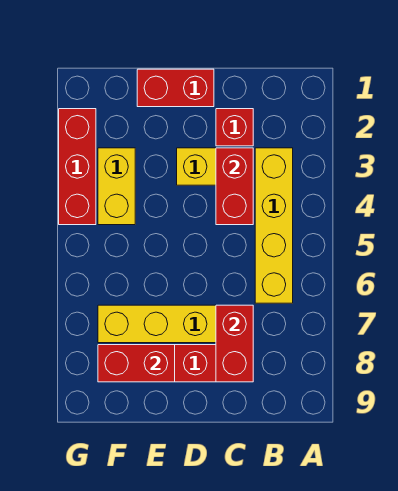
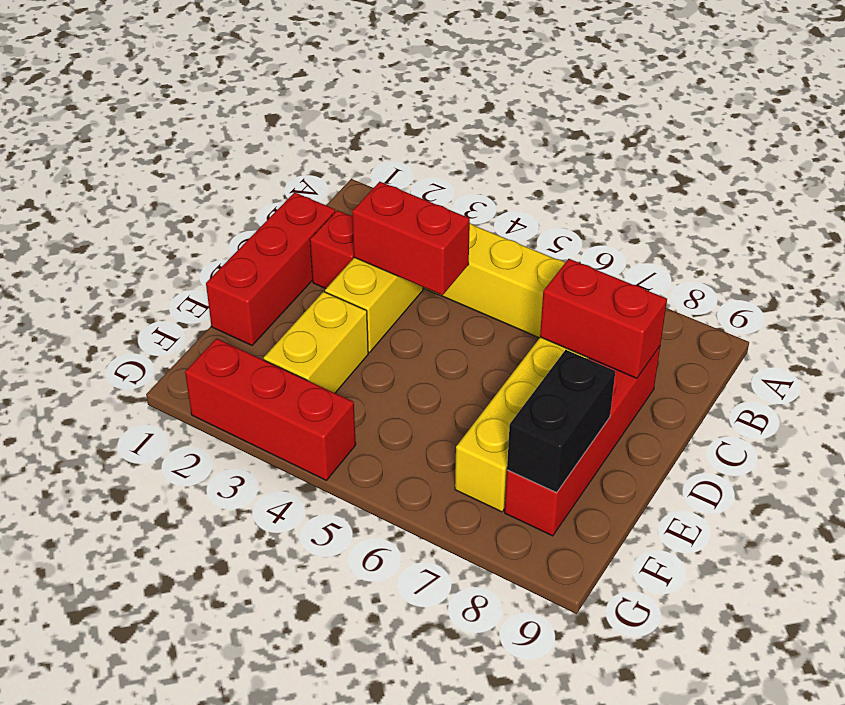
red 1x2 brick [137,69,214,107] -> red 1x3 brick [206,192,335,345]
red 1x2 brick [98,345,175,382] -> black 1x2 brick [507,350,615,493]
yellow 1x2 brick [98,148,135,225] -> yellow 1x2 brick turned to [264,292,368,393]

